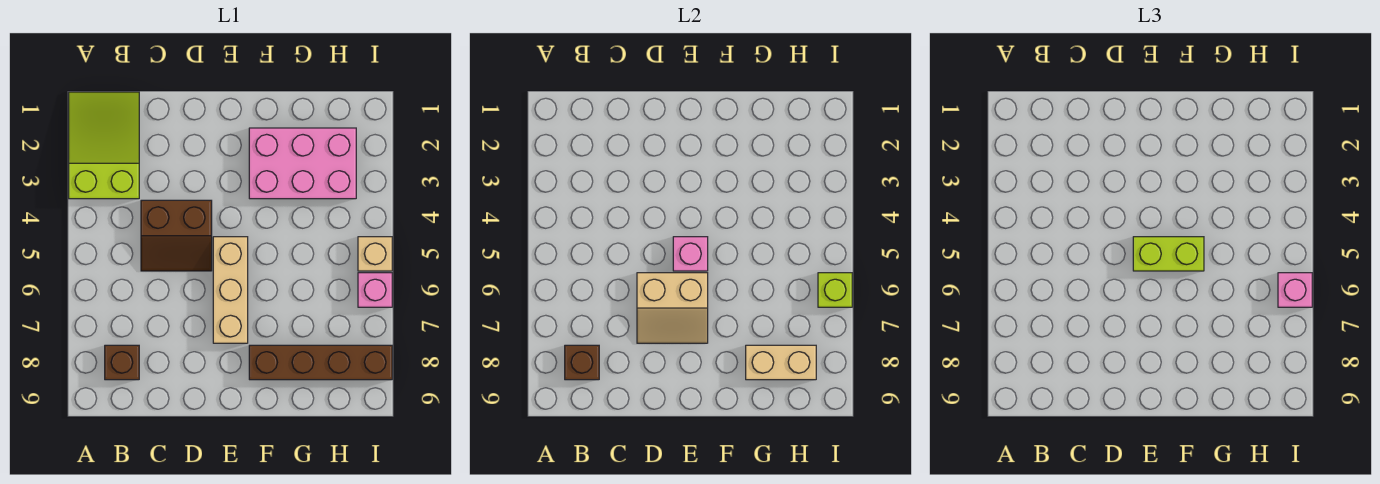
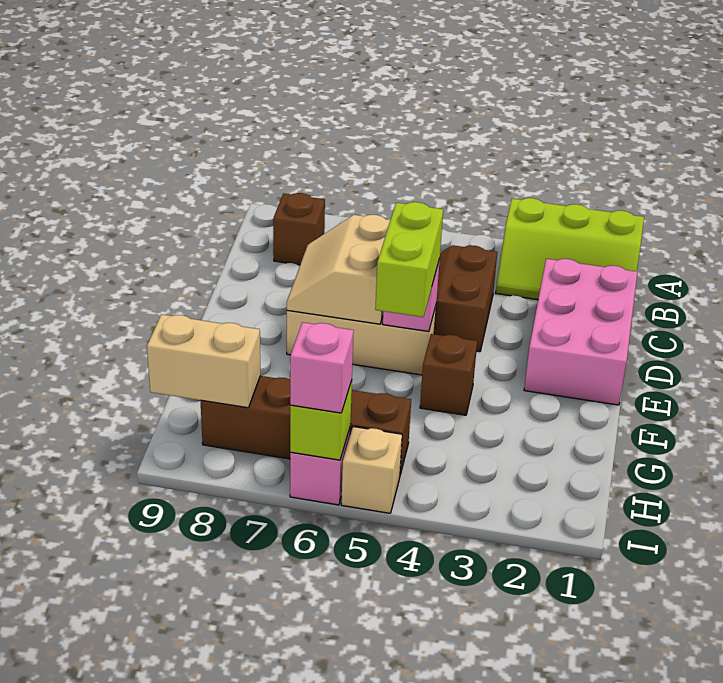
lime 2x3 slope [69,92,139,199] -> lime 2x3 slope turned to [496,198,644,300]
brown 1x1 brick [565,345,599,380] -> brown 1x1 brick moved to [420,334,477,415]
pink 2x3 brick [249,128,356,199] -> pink 2x3 brick moved to [524,259,637,405]
brown 1x4 brick [249,345,392,380] -> brown 1x4 brick turned to [201,376,411,475]
tan 1x2 brick [746,345,816,380] -> tan 1x2 brick turned to [147,314,260,408]

